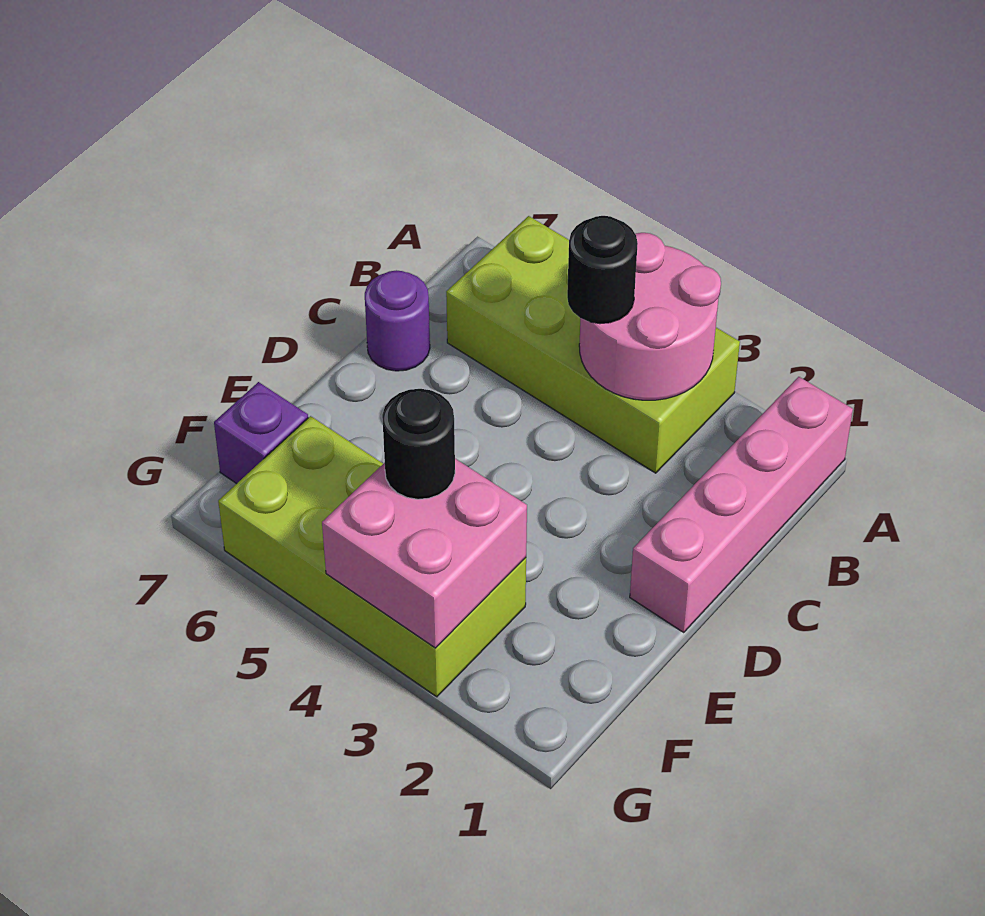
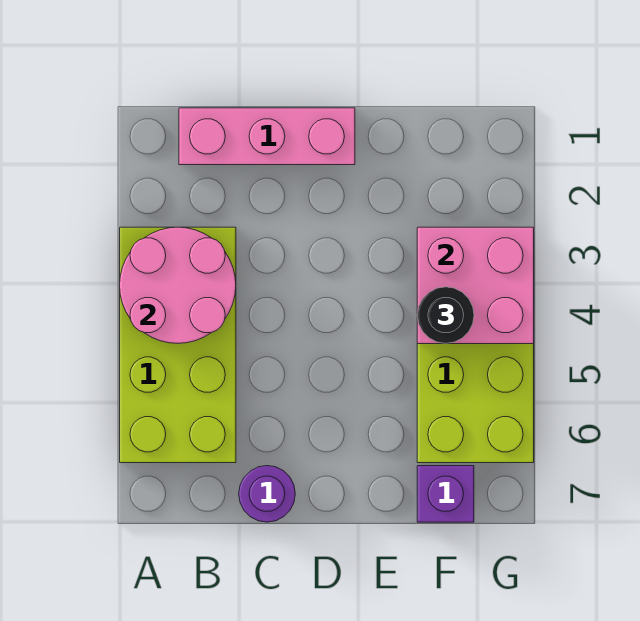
pink 1x4 brick [630,377,853,633] -> pink 1x3 brick [179,108,355,165]
black 1x1 round brick [567,216,638,324] -> none

